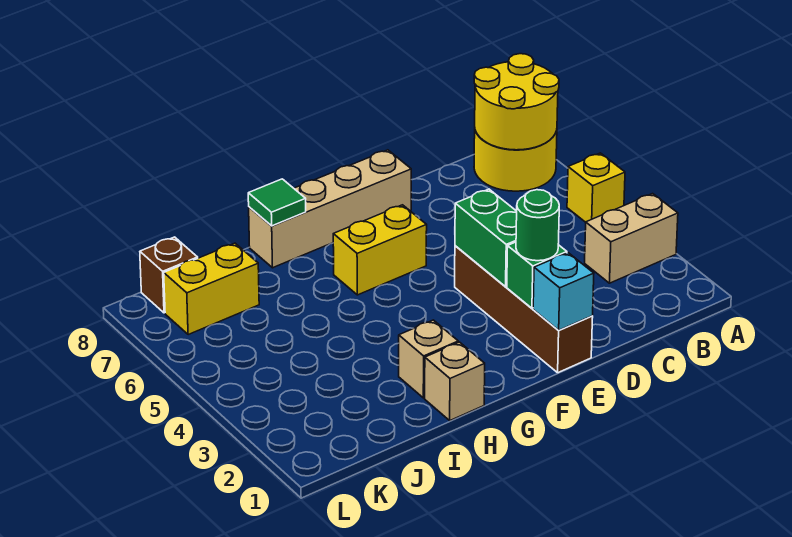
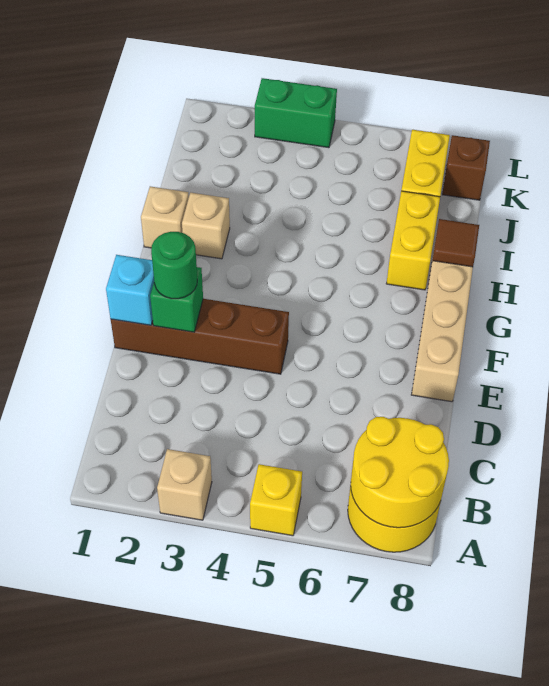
tan 1x2 brick [585,194,678,283] -> tan 1x1 brick [157,449,212,520]
green 1x2 brick [455,189,517,287] -> green 1x2 brick moved to [255,78,337,148]
yellow 1x2 brick [333,205,427,295] -> yellow 1x2 brick moved to [386,191,440,290]
green 1x1 tile [248,179,306,226] -> brown 1x1 tile [433,219,479,267]

